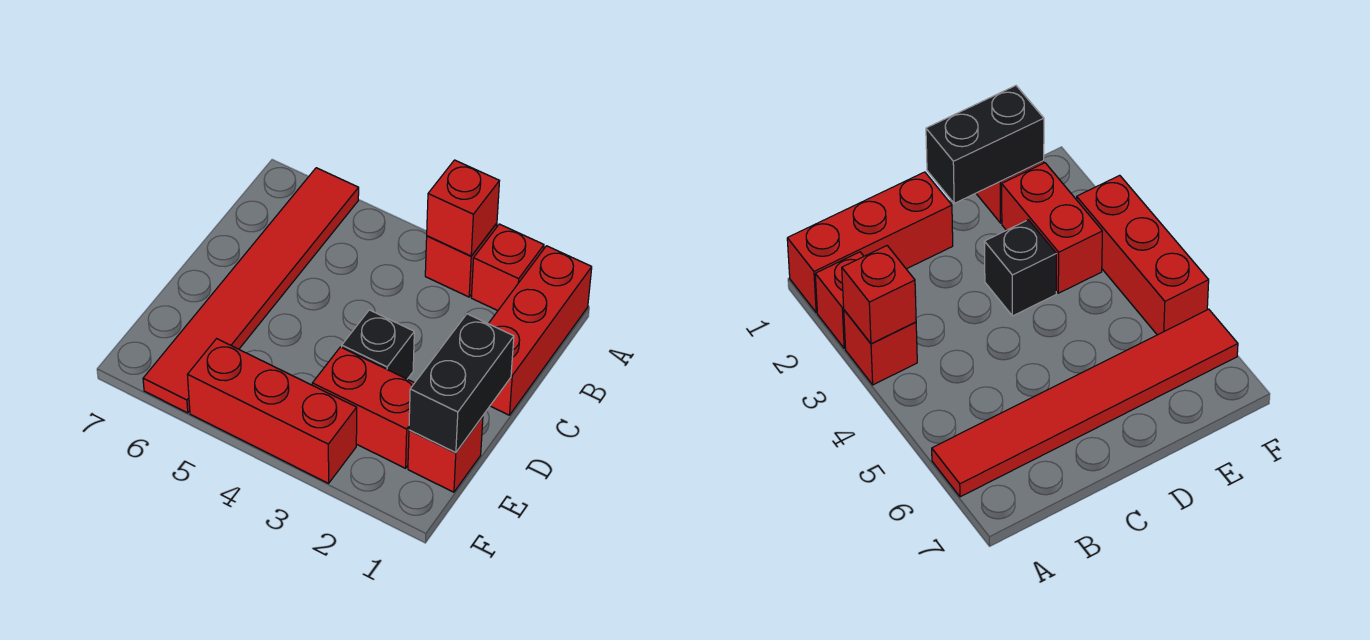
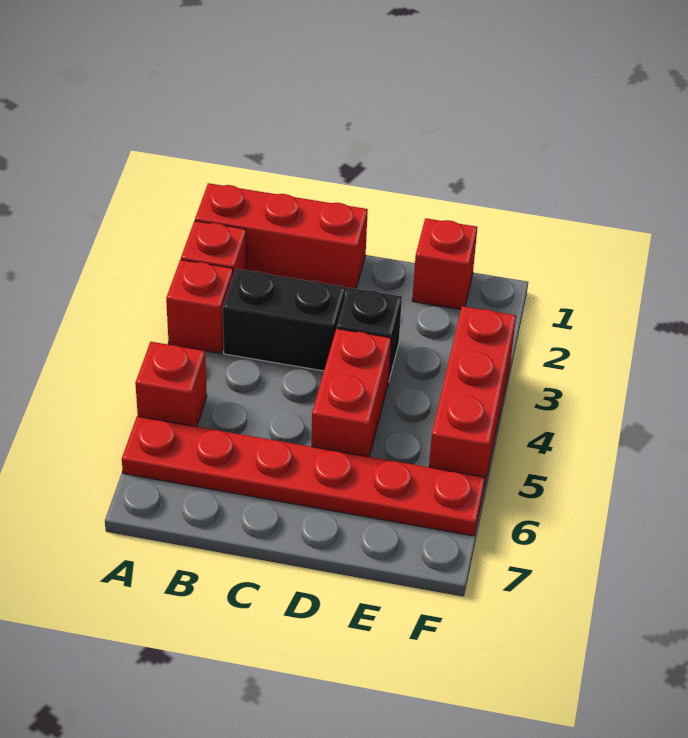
red 1x1 brick [427,160,499,256] -> red 1x1 brick moved to [135,342,207,427]
red 1x6 tile [143,168,359,413] -> red 1x6 plate [122,416,485,536]
black 1x2 brick [409,314,514,453] -> black 1x2 brick moved to [223,269,345,371]
red 1x2 brick [312,347,414,468] -> red 1x2 brick moved to [311,329,391,457]

